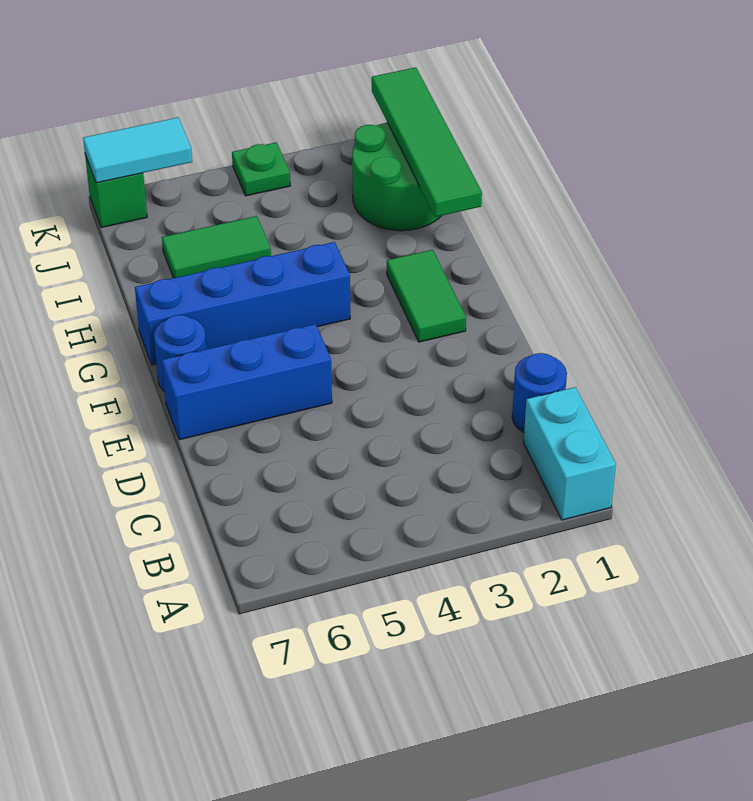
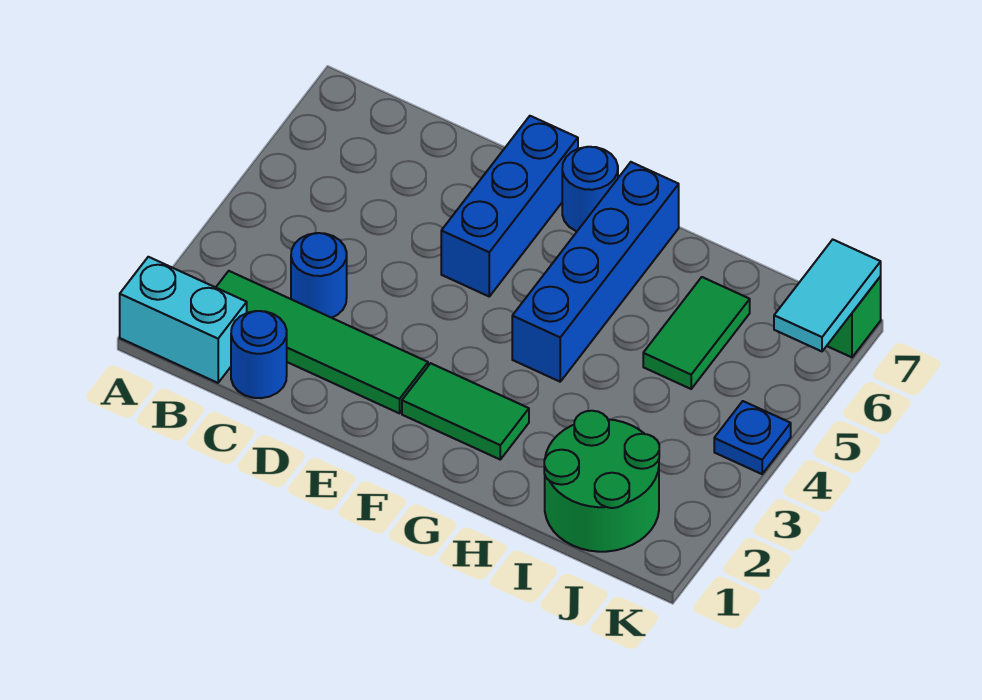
none -> blue 1x1 round brick [291,233,347,318]
green 1x4 tile [372,67,482,217] -> green 1x4 tile moved to [216,271,428,413]
green 1x1 plate [232,142,291,196] -> blue 1x1 plate [714,401,791,474]

